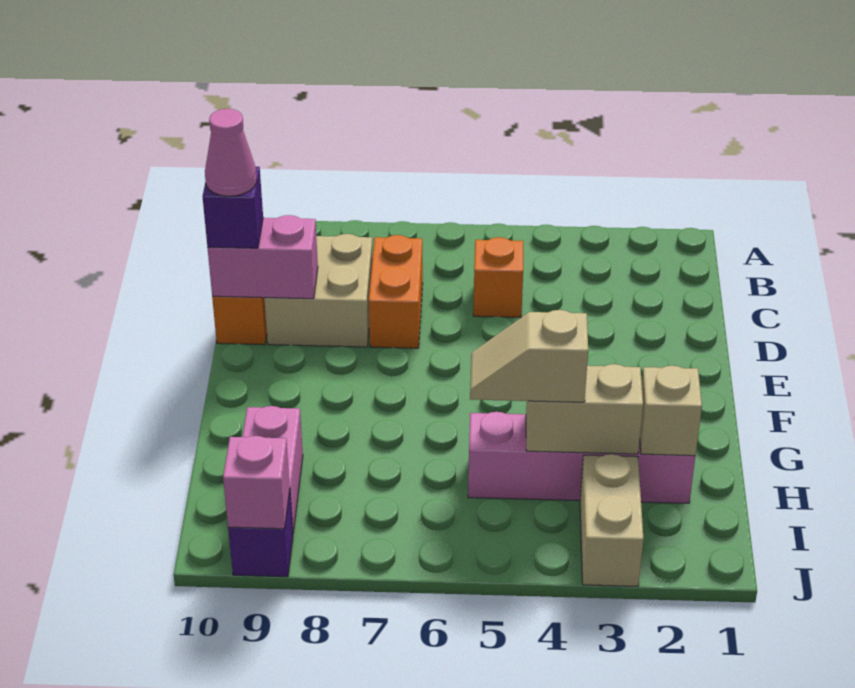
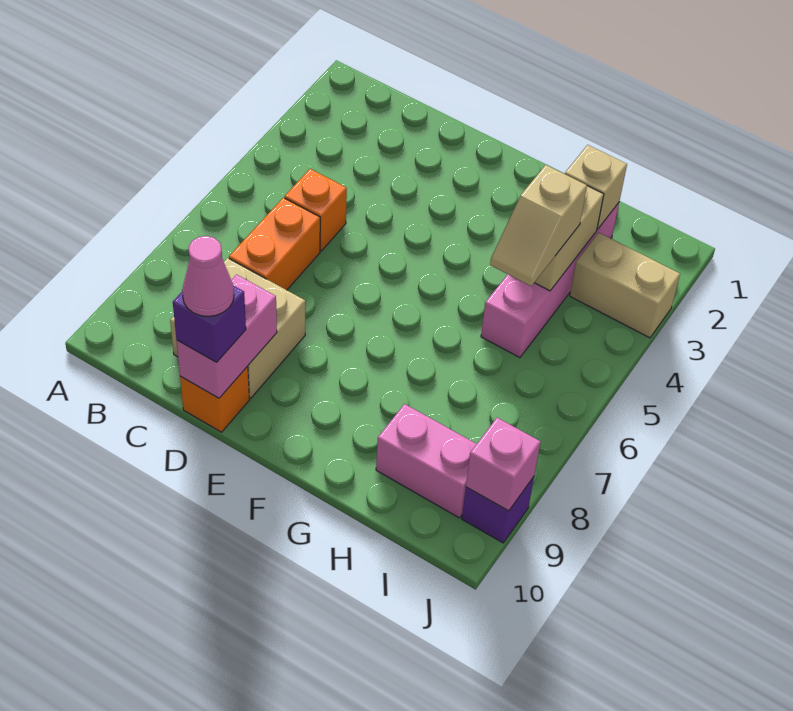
orange 1x2 brick [369,235,423,348] -> orange 1x2 brick turned to [229,198,320,290]

